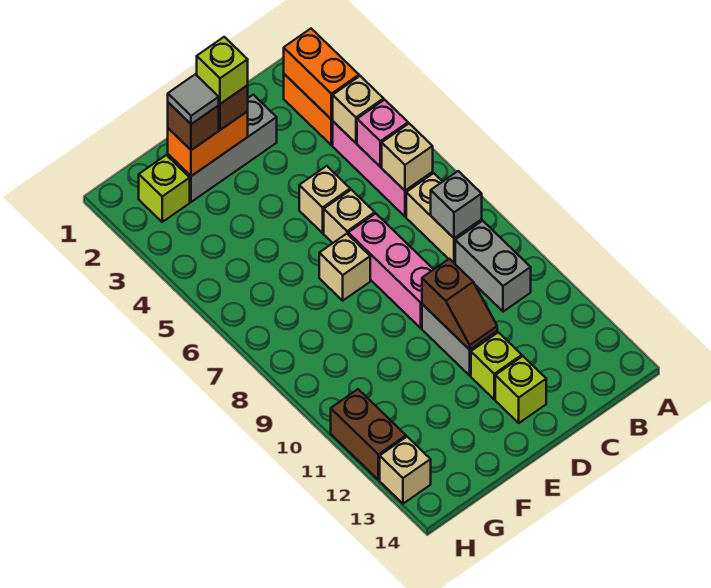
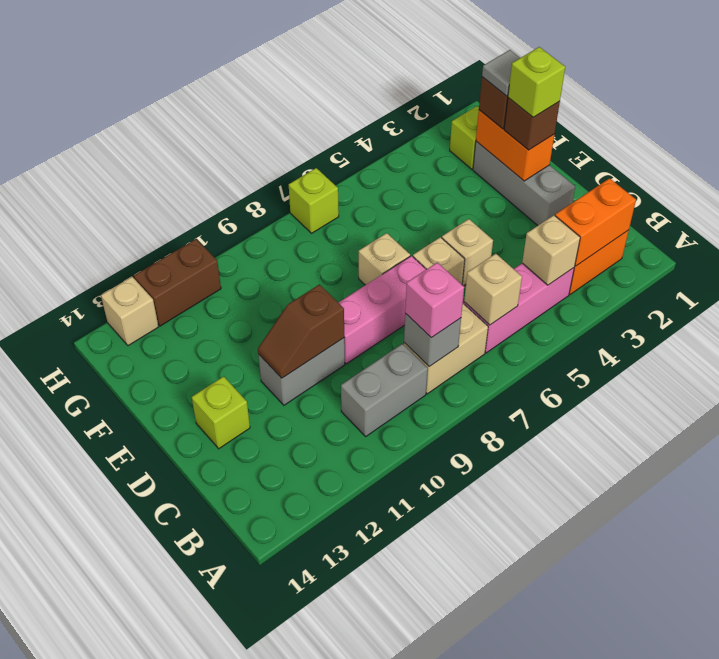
pink 1x1 brick [357,100,408,167] -> pink 1x1 brick moved to [405,262,464,338]
lime 1x1 brick [471,332,522,399] -> lime 1x1 brick moved to [289,168,339,233]

